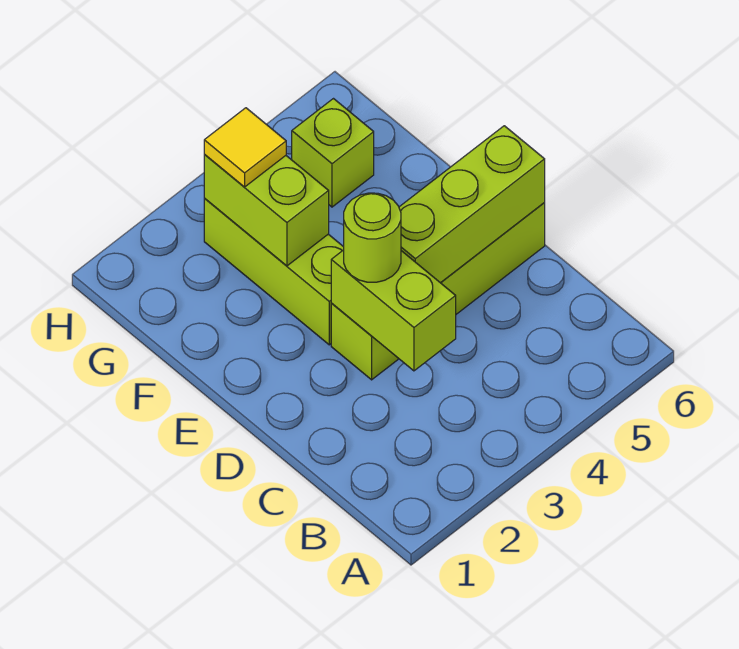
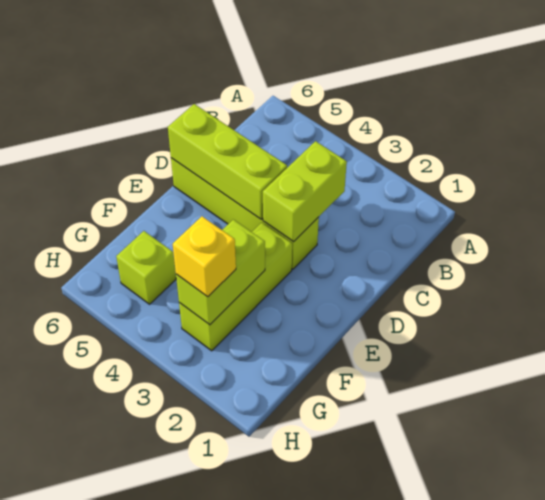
lime 1x1 round brick [344,193,401,282] -> none
yellow 1x1 tile [204,108,286,187] -> yellow 1x1 brick [173,216,236,297]

